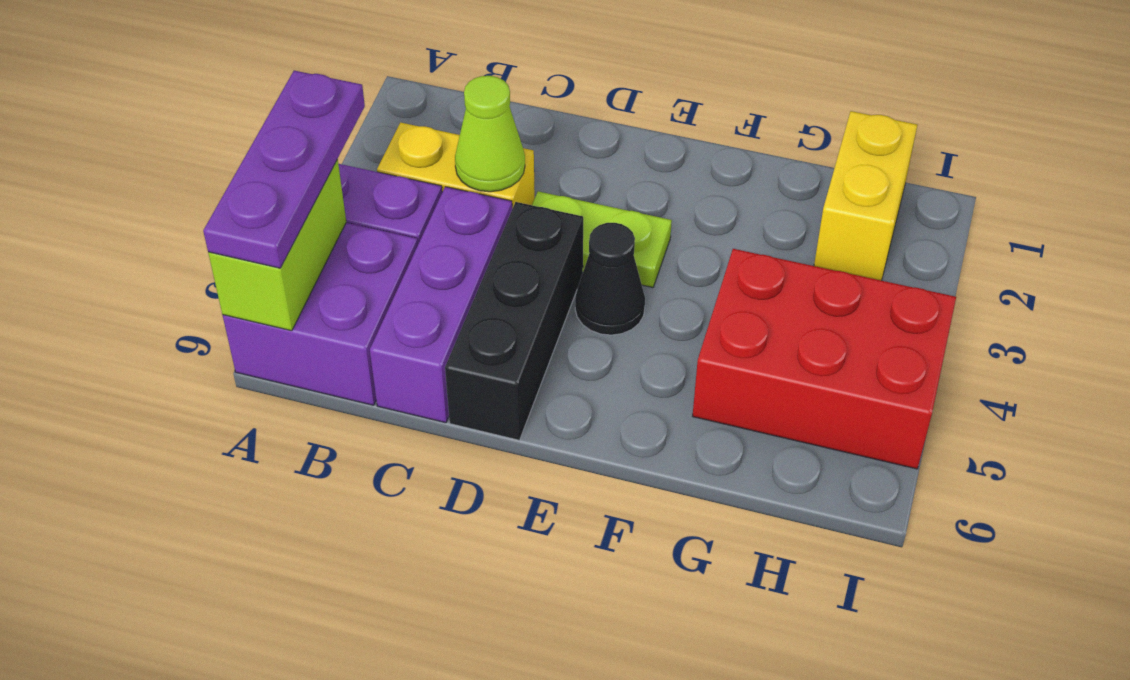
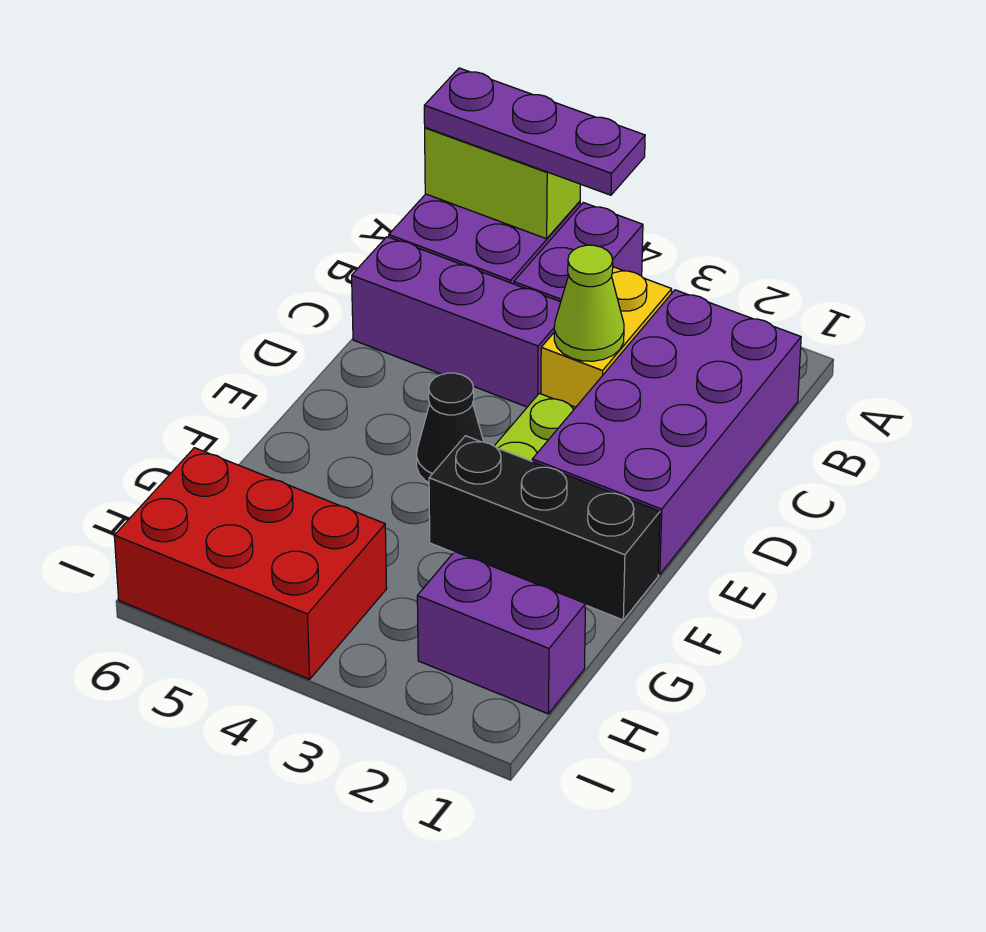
none -> purple 2x4 brick [532,290,801,574]
black 1x3 brick [445,202,583,440] -> black 1x3 brick moved to [429,436,660,620]
red 2x3 brick [693,249,956,469] -> red 2x3 brick turned to [114,448,387,679]
yellow 1x2 brick [814,111,917,281] -> purple 1x2 brick [417,551,586,714]

